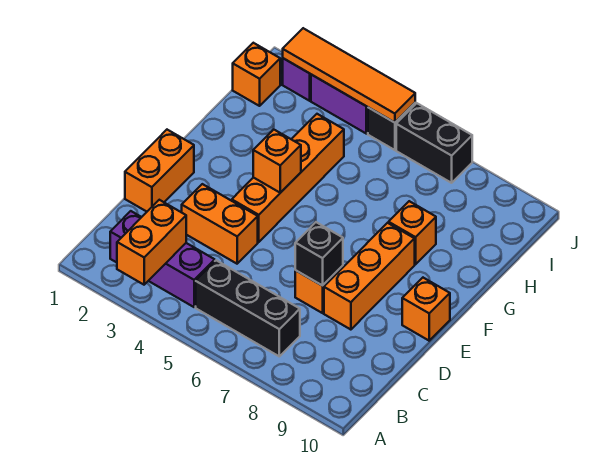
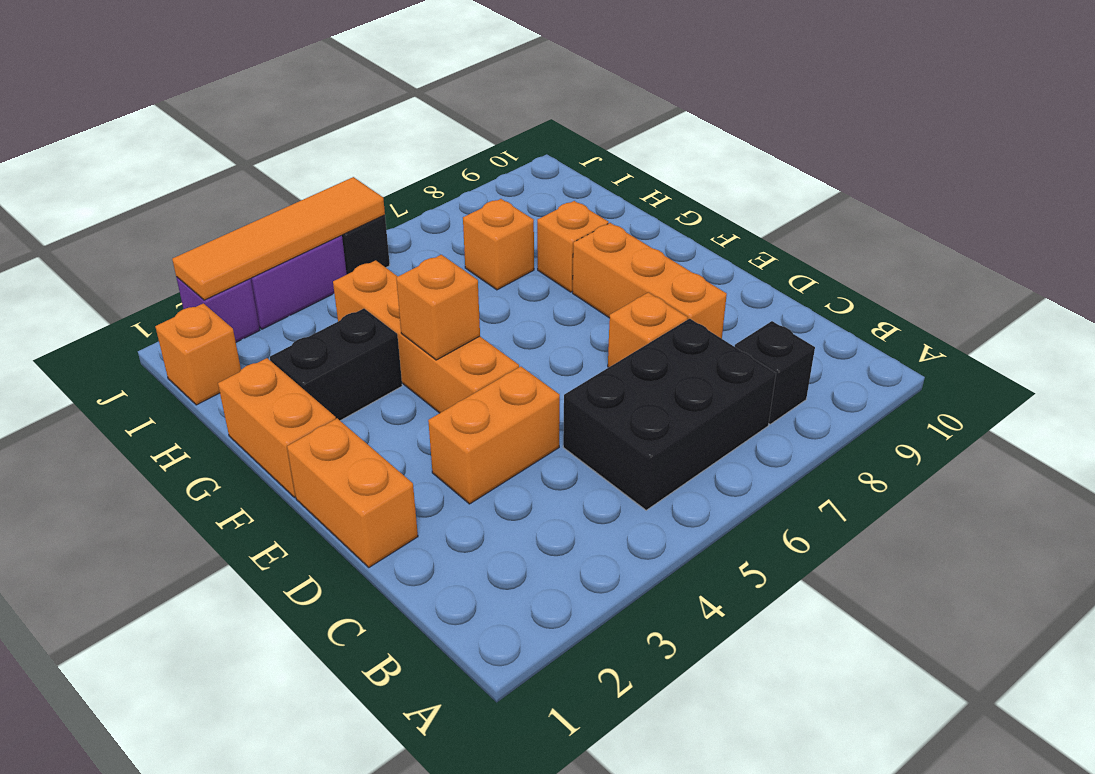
orange 1x2 brick [117,200,186,285] -> orange 1x2 brick moved to [218,358,336,497]
purple 1x3 brick [110,211,215,307] -> none
black 1x3 brick [196,260,300,356] -> black 2x3 brick [563,318,776,510]
black 1x1 brick [295,222,343,286] -> black 1x1 brick moved to [735,321,815,424]
orange 1x1 brick [402,278,450,341] -> orange 1x1 brick moved to [463,199,534,290]
black 1x2 brick [396,103,472,183] -> black 1x2 brick moved to [270,309,402,421]

